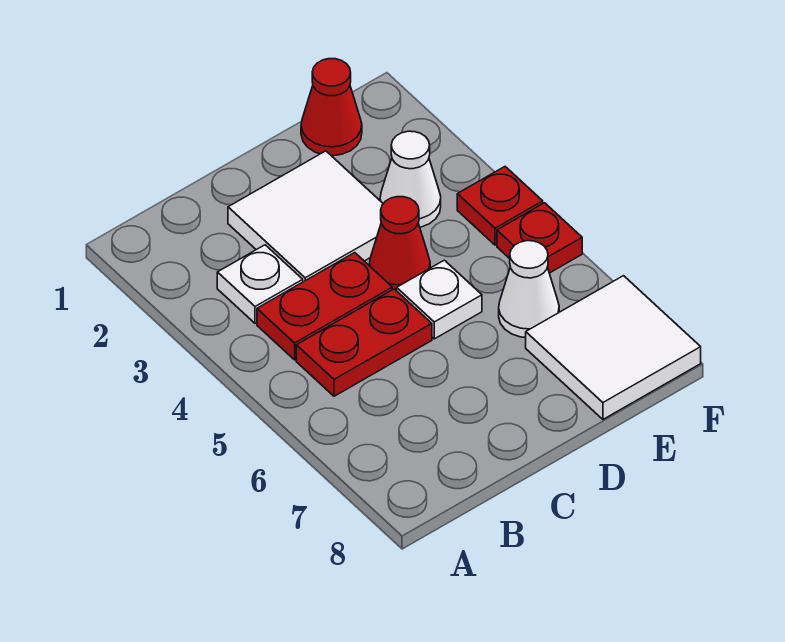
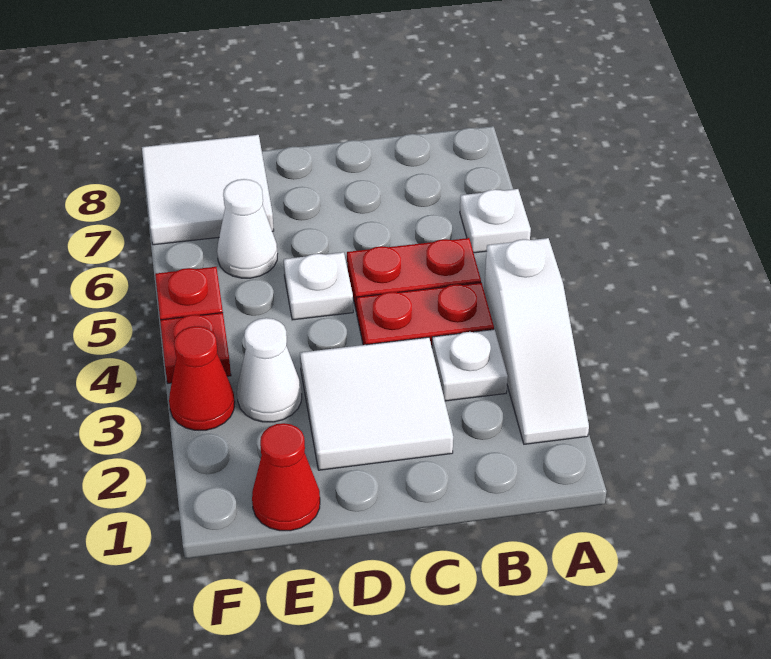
none -> white 1x3 slope [484,238,589,444]
none -> white 1x1 plate [460,189,531,253]
red 1x1 cone [369,197,430,291] -> red 1x1 cone moved to [169,326,235,430]

